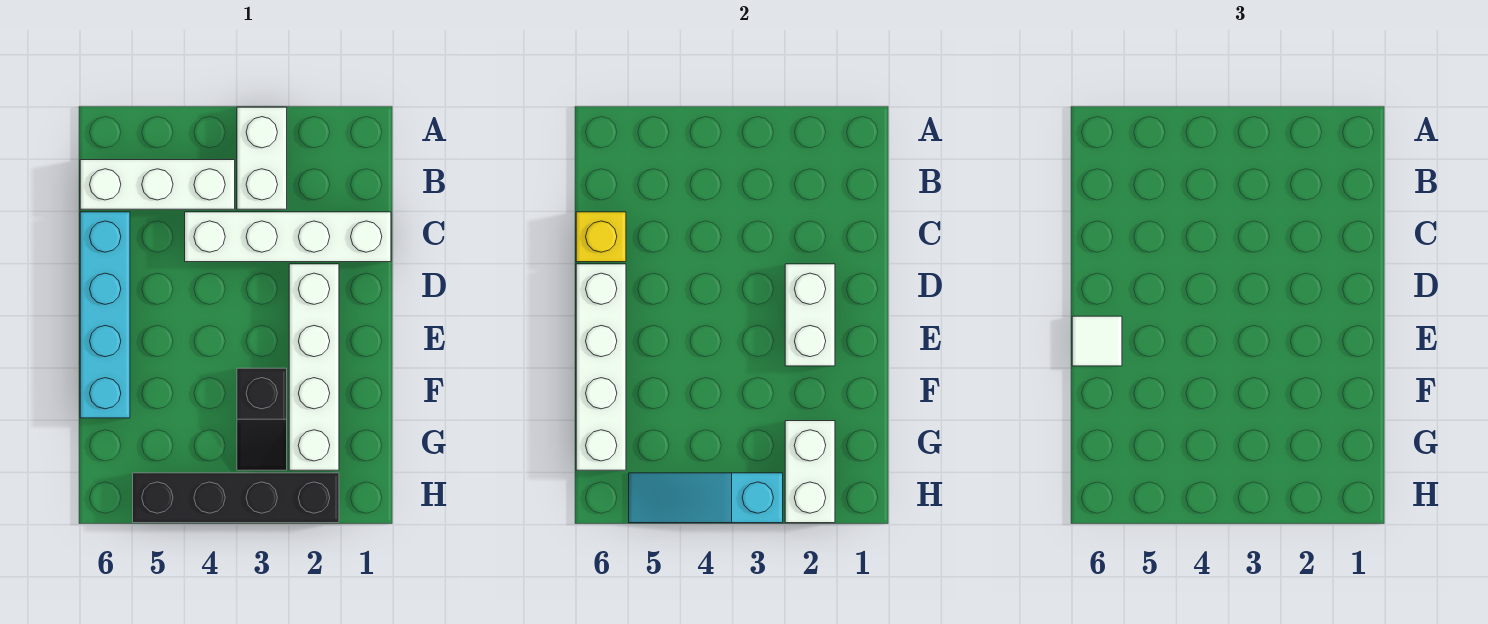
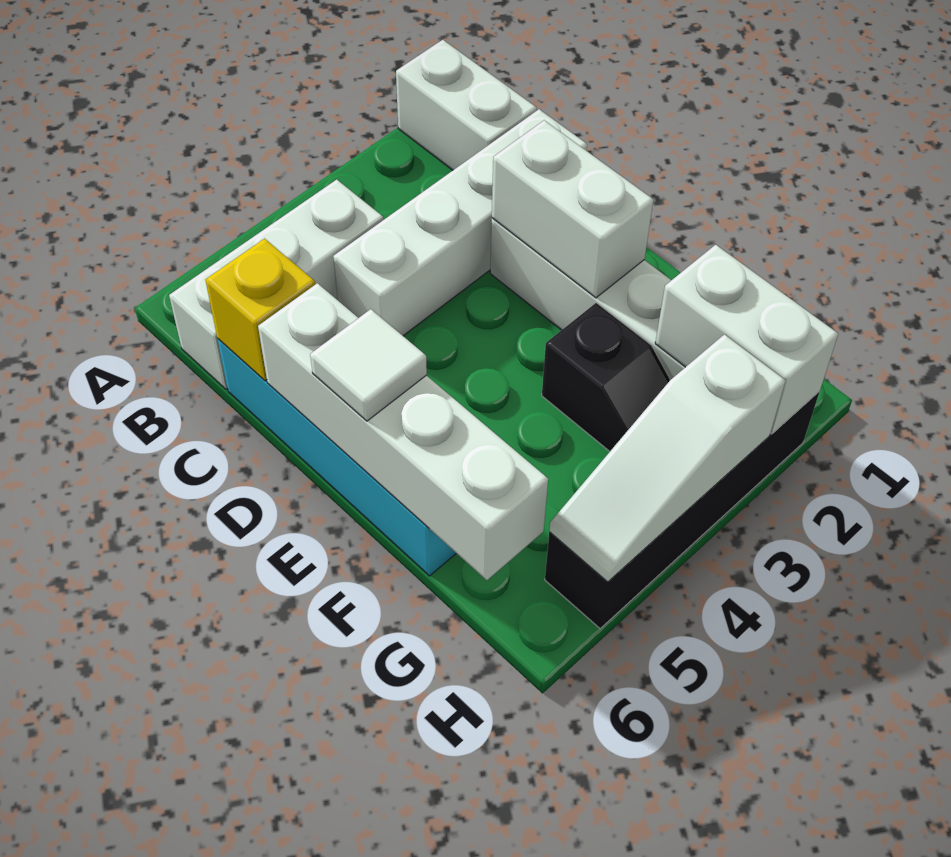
white 1x2 brick [237,107,287,209] -> white 1x2 brick moved to [396,40,537,170]
cyan 1x3 slope [629,473,783,523] -> white 1x3 slope [549,334,785,582]

